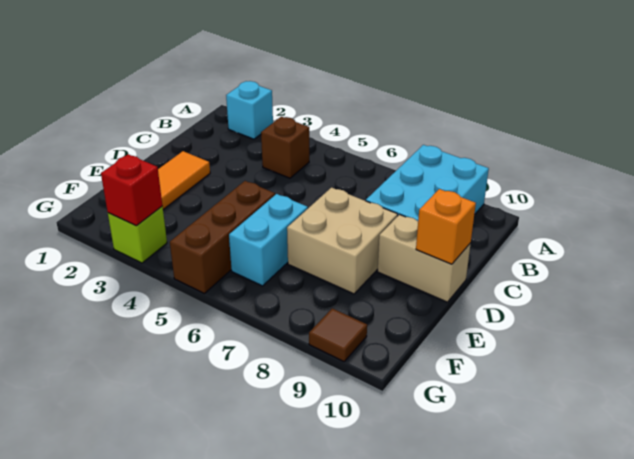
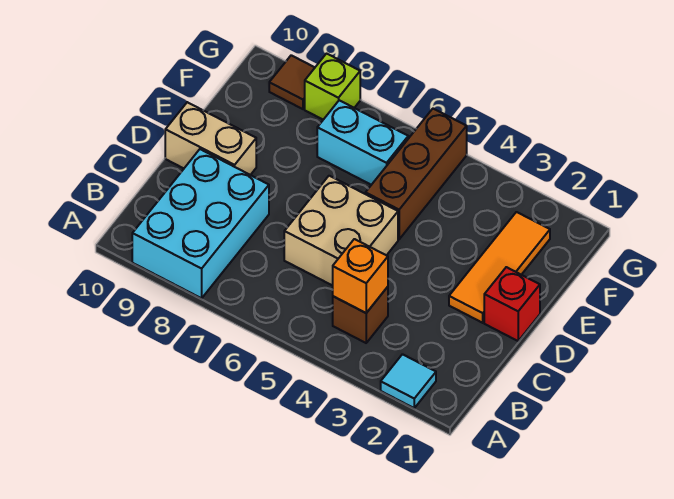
cyan 1x1 brick [226,81,273,139] -> cyan 1x1 tile [381,354,436,408]
tan 2x2 brick [287,188,398,294] -> tan 2x2 brick moved to [284,176,398,286]
orange 1x1 brick [416,189,476,264] -> orange 1x1 brick moved to [333,239,388,313]
cyan 1x2 brick [229,194,308,286] -> cyan 1x2 brick turned to [317,100,408,185]
lime 1x1 brick [108,207,167,263] -> lime 1x1 brick moved to [305,54,360,120]
red 1x1 brick [101,154,162,226] -> red 1x1 brick moved to [484,267,540,341]

